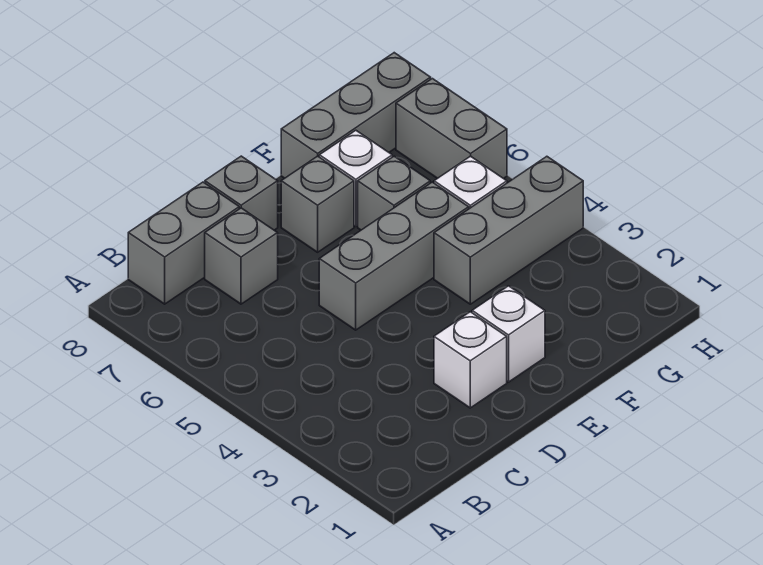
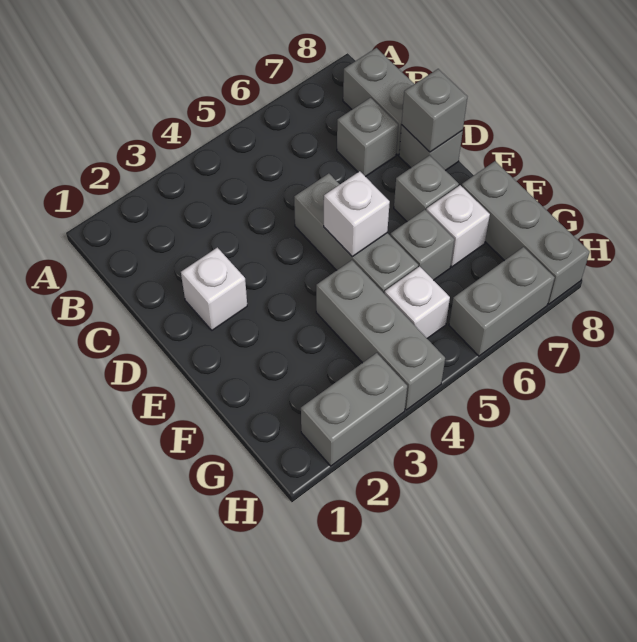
none -> grey 1x1 brick [402,69,467,152]
white 1x1 brick [472,286,545,382] -> white 1x1 brick moved to [324,171,390,257]
none -> grey 1x2 brick [301,353,407,466]

